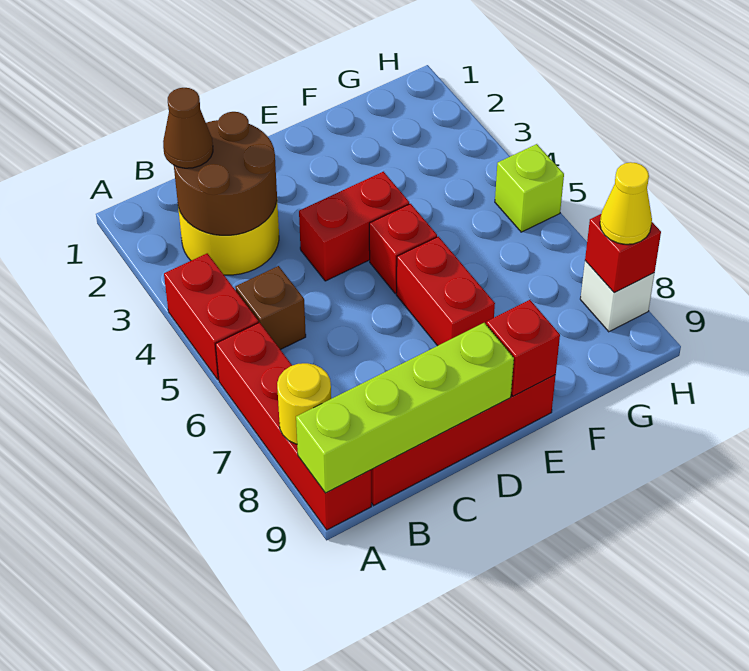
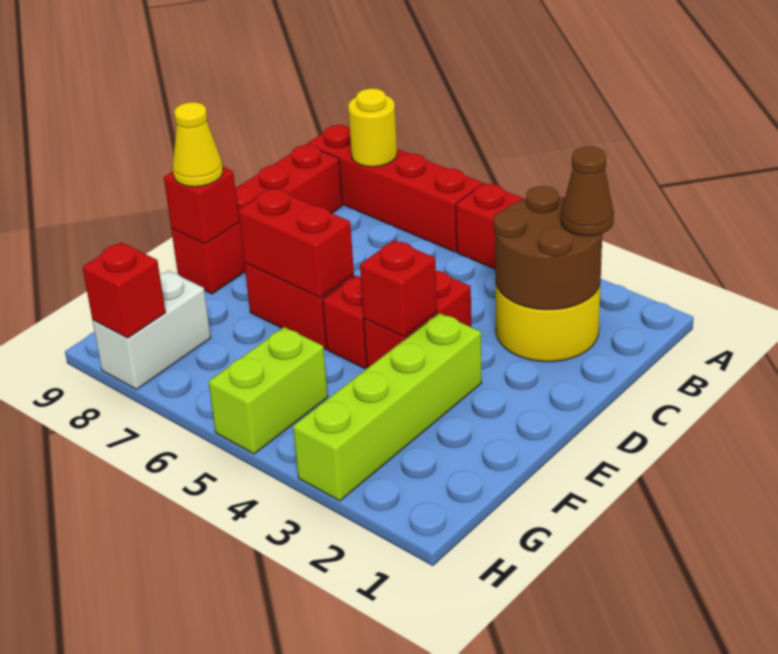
lime 1x4 brick [296,323,514,493] -> lime 1x4 brick moved to [293,313,482,501]
brown 1x1 brick [235,266,306,350] -> none
none -> red 1x1 brick [360,240,437,337]
none -> red 1x2 brick [238,188,354,298]
lime 1x1 brick [495,144,564,232] -> lime 1x2 brick [208,327,328,454]
white 1x1 brick [580,261,654,332] -> white 1x2 brick [92,271,211,389]
yellow 1x1 cone [600,162,652,244] -> yellow 1x1 cone moved to [173,102,223,187]

